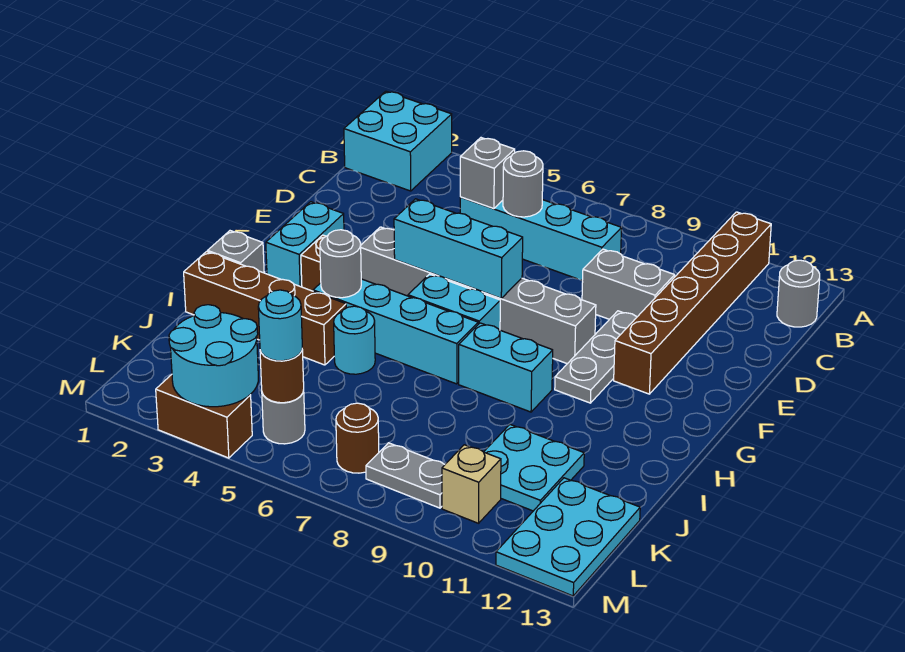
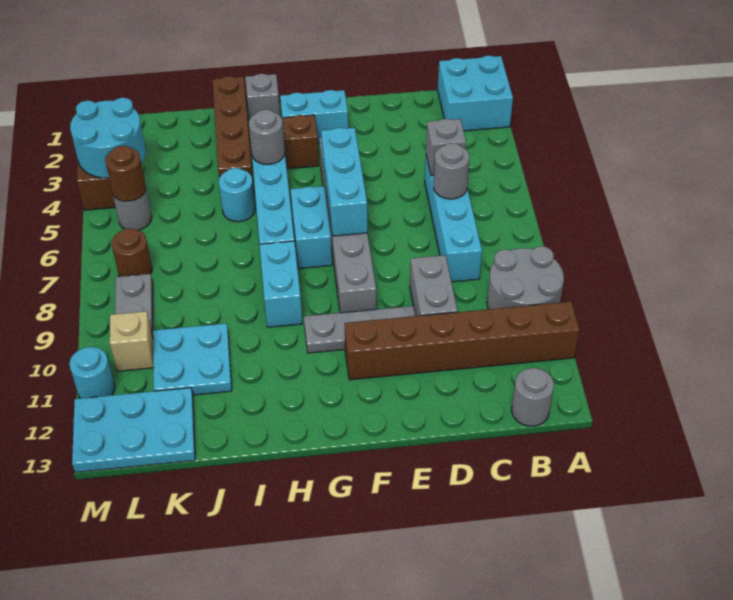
none -> grey 2x2 round brick [487,246,564,309]
cyan 1x1 round brick [258,290,302,361] -> cyan 1x1 round brick moved to [69,347,115,398]

